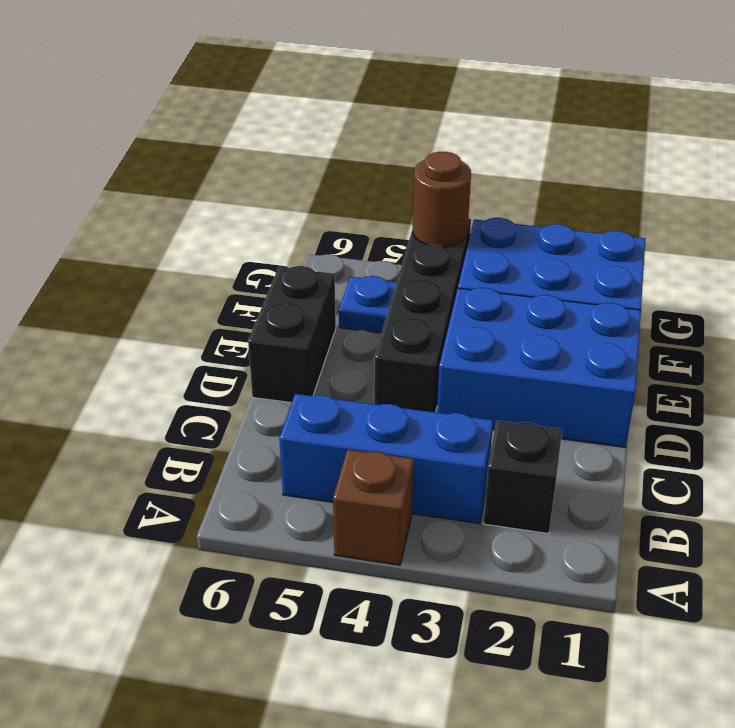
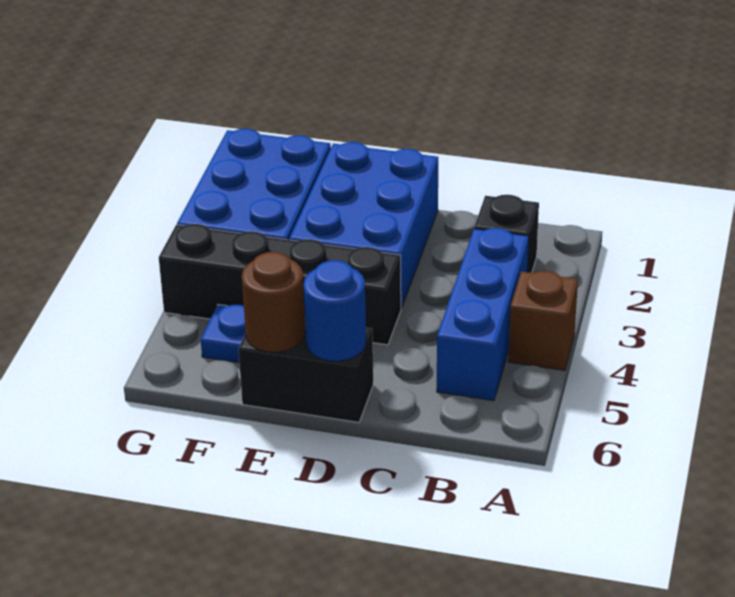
none -> blue 1x1 round brick [304,260,366,361]
brown 1x1 round brick [413,151,471,247] -> brown 1x1 round brick moved to [242,252,305,352]

